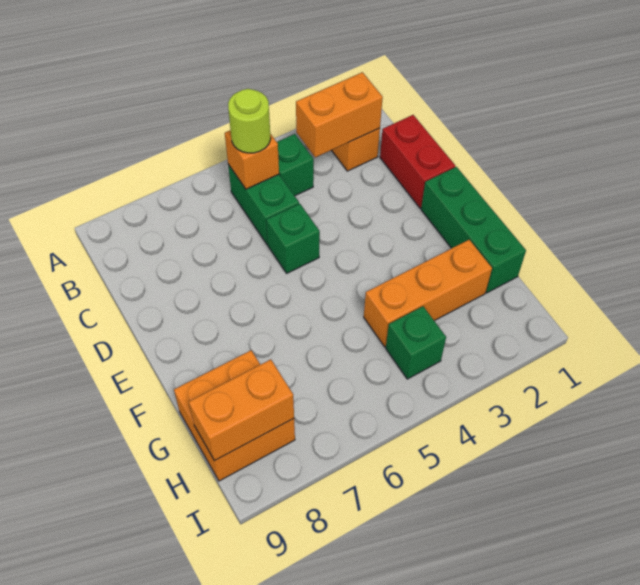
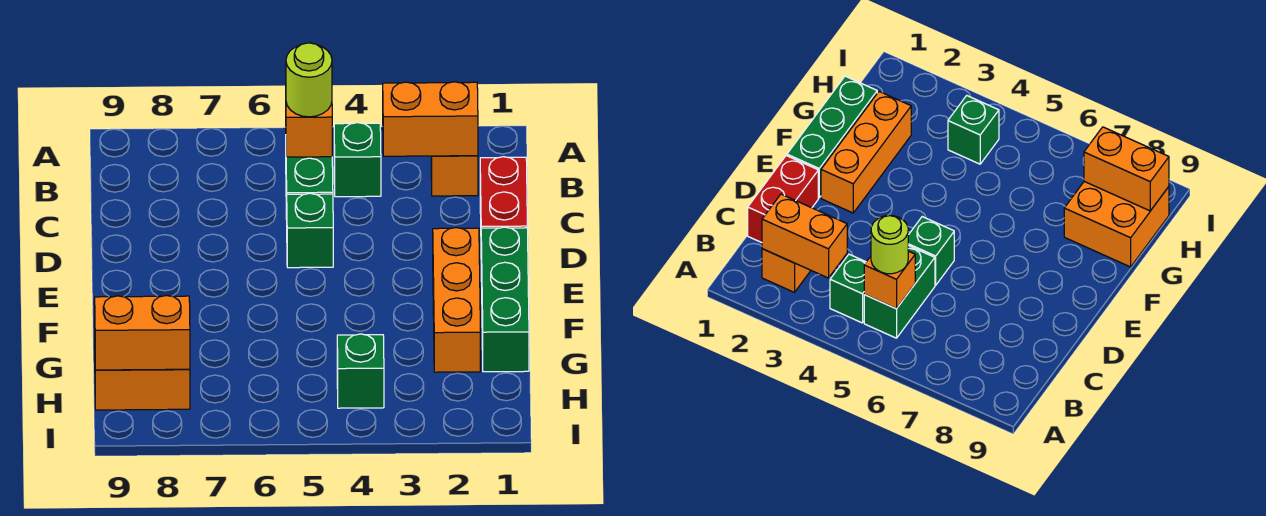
orange 1x3 brick [364,240,492,347] -> orange 1x3 brick turned to [433,228,480,372]

